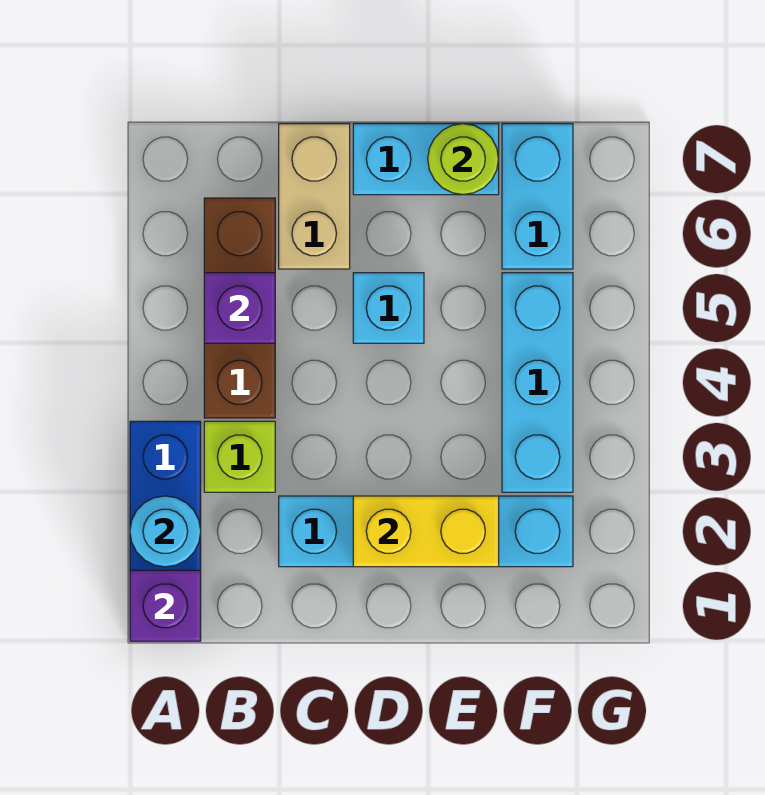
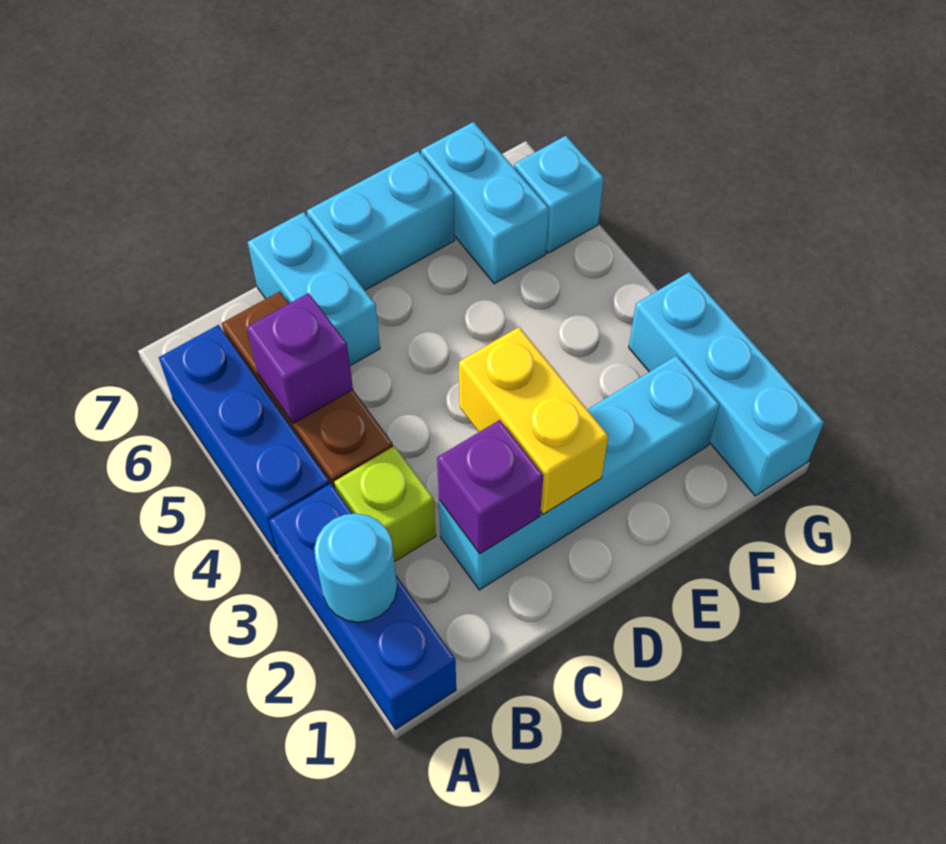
purple 1x1 brick [130,570,201,641] -> purple 1x1 brick moved to [437,420,543,554]
none -> blue 1x3 brick [159,325,330,554]
tan 1x2 brick [279,124,350,269] -> cyan 1x2 brick [248,212,380,366]
yellow 1x2 brick [353,496,499,567] -> yellow 1x2 brick turned to [459,327,608,514]
cyan 1x1 brick [353,273,424,343] -> cyan 1x1 brick moved to [514,136,604,253]
lime 1x1 round brick [428,124,499,195] -> none
cyan 1x3 brick [502,273,573,492] -> cyan 1x3 brick moved to [629,272,824,496]

